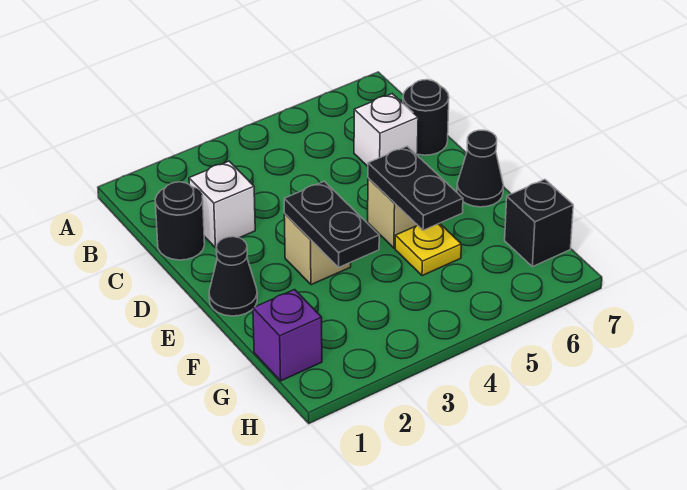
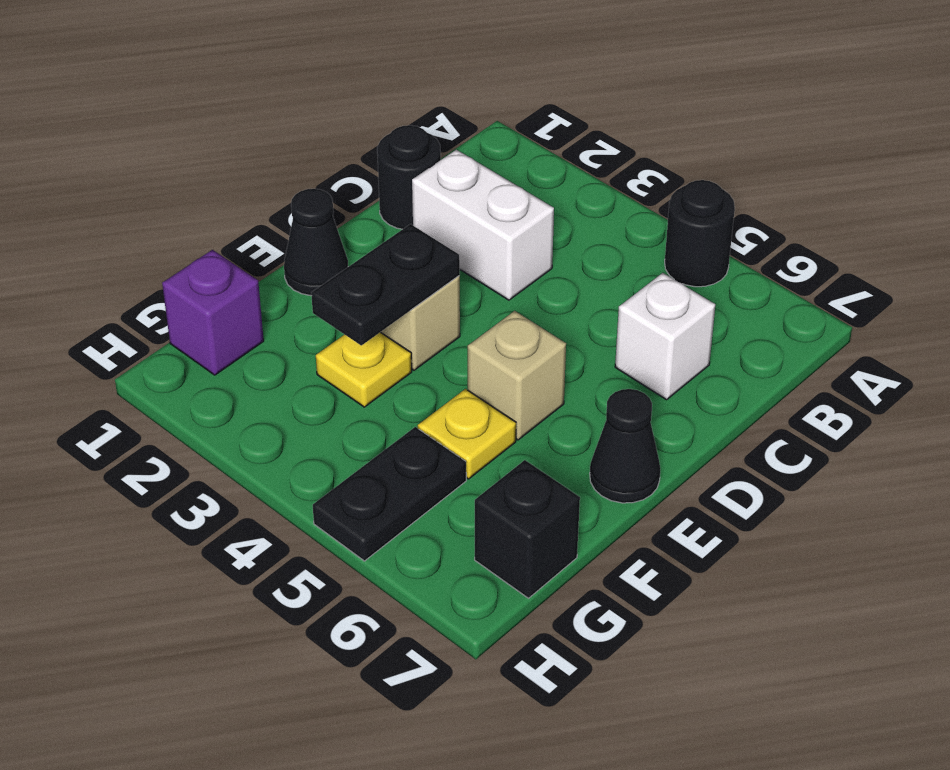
white 1x1 brick [189,161,255,248] -> white 1x2 brick [412,150,554,300]
black 1x1 round brick [403,80,449,155] -> black 1x1 round brick moved to [665,180,735,287]
black 1x2 plate [368,146,463,230] -> black 1x2 plate moved to [313,427,466,561]
none -> yellow 1x1 plate [316,332,412,407]

